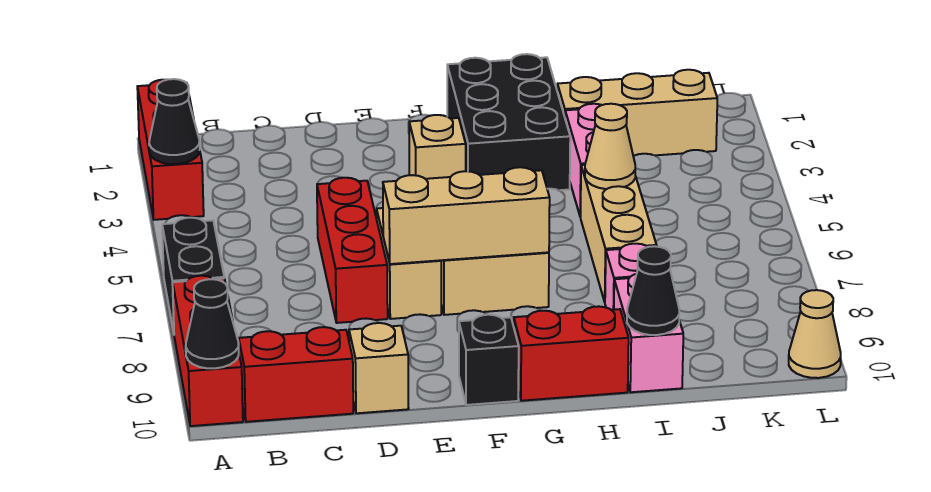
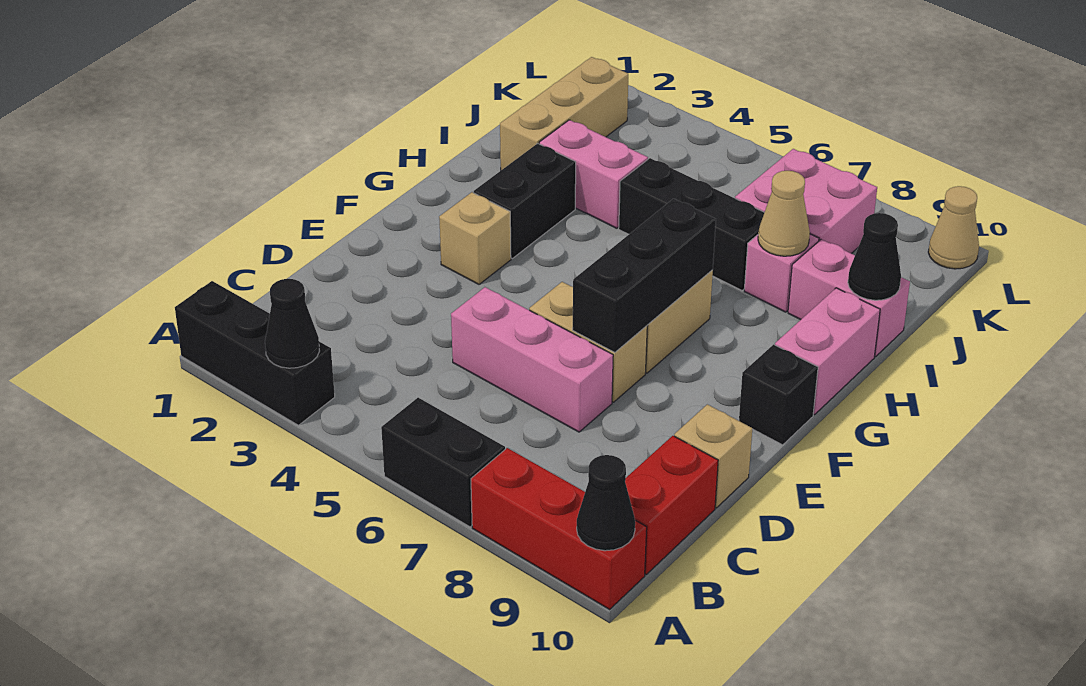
red 1x3 brick [137,80,204,220] -> black 1x3 brick [175,281,335,425]
red 1x3 brick [317,178,388,323] -> pink 1x3 brick [451,287,613,432]
tan 1x3 brick [383,167,550,264] -> black 1x3 brick [573,199,716,353]
black 2x3 brick [447,54,570,190] -> black 1x2 brick [474,143,576,258]
red 1x2 brick [514,306,629,401] -> pink 1x2 brick [775,288,880,415]
tan 1x3 brick [581,165,657,302] -> black 1x3 brick [619,158,764,290]
tan 1x1 cone [585,104,635,189] -> tan 1x1 cone moved to [758,171,810,256]
none -> pink 2x2 brick [735,149,877,253]

